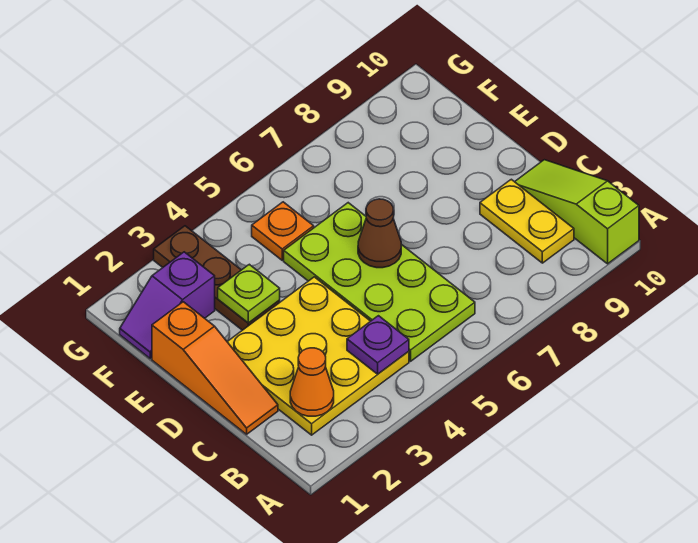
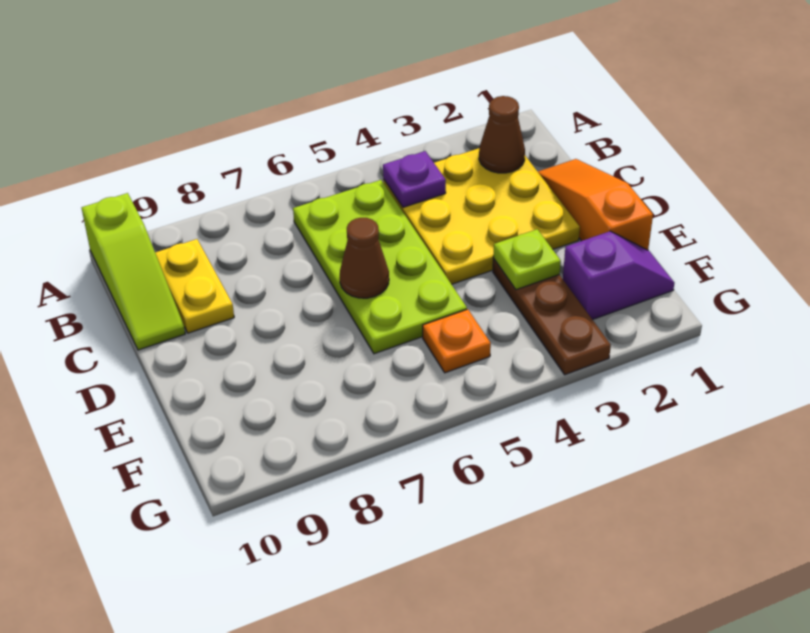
orange 1x1 cone [290,348,334,416] -> brown 1x1 cone [479,96,525,173]

